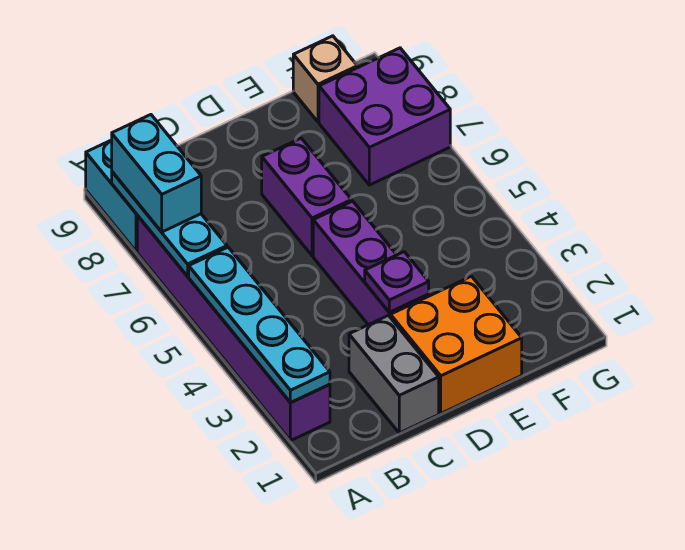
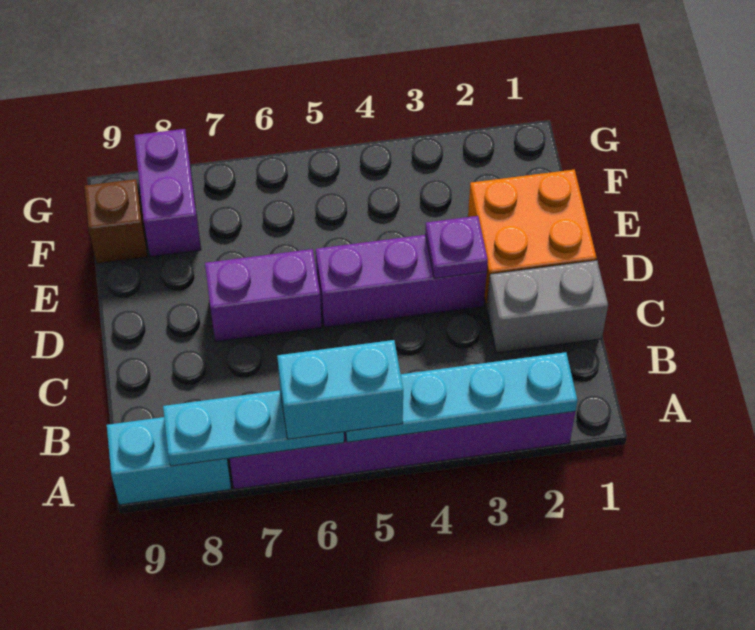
cyan 1x2 brick [112,115,201,232] -> cyan 1x2 brick moved to [277,340,403,439]
purple 2x2 brick [319,48,450,185] -> purple 1x2 brick [134,129,201,257]
tan 1x1 brick [293,36,357,122] -> brown 1x1 brick [85,179,147,263]

